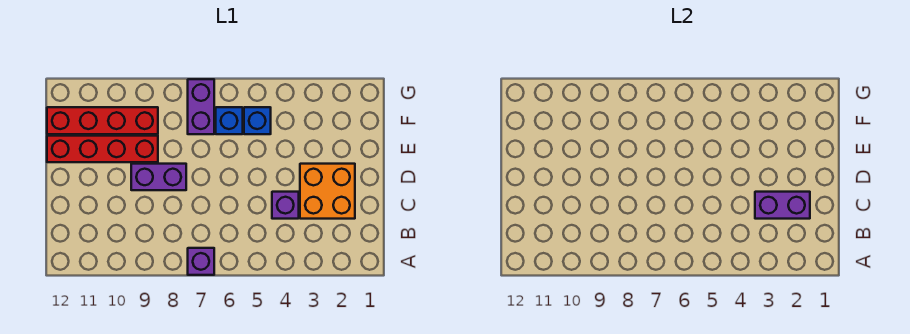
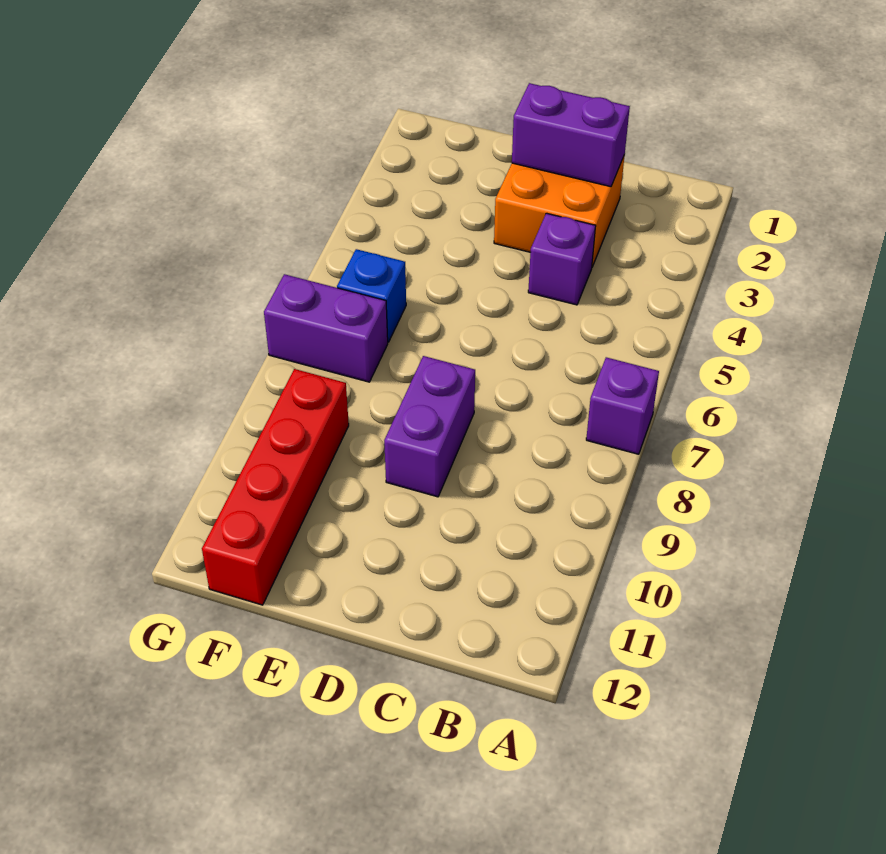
purple 1x2 brick [755,192,810,219] -> purple 1x2 brick turned to [512,83,630,187]
red 1x4 brick [47,136,158,162] -> none
blue 1x1 brick [244,107,271,134] -> none

